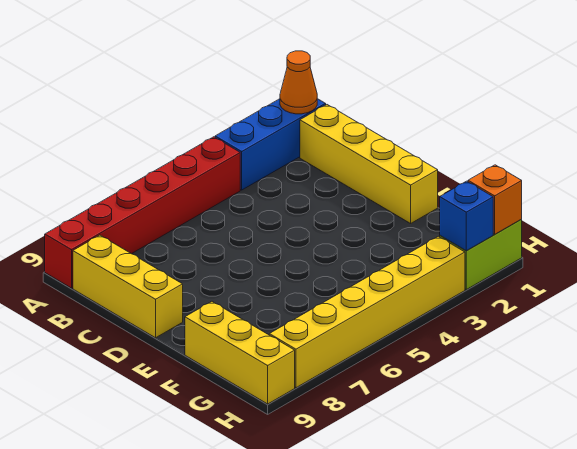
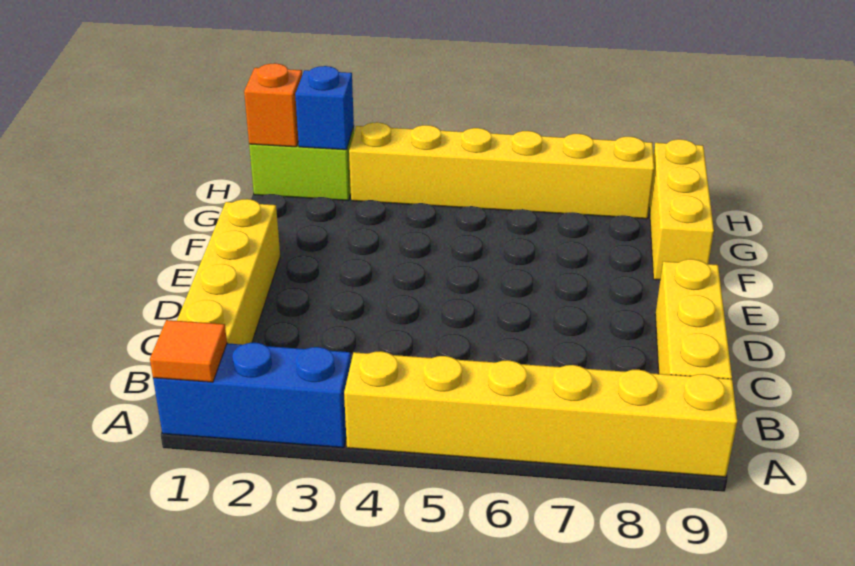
orange 1x1 cone [280,51,317,114] -> orange 1x1 tile [150,320,227,382]
red 1x6 brick [45,137,240,288] -> yellow 1x6 brick [344,351,737,477]

